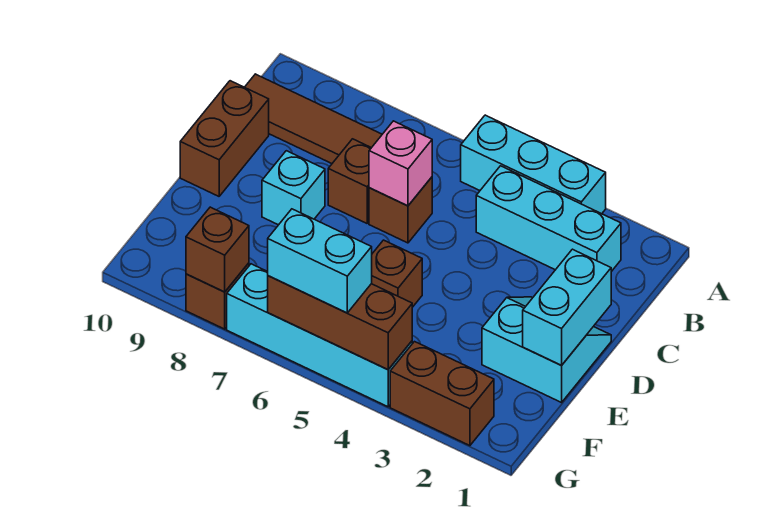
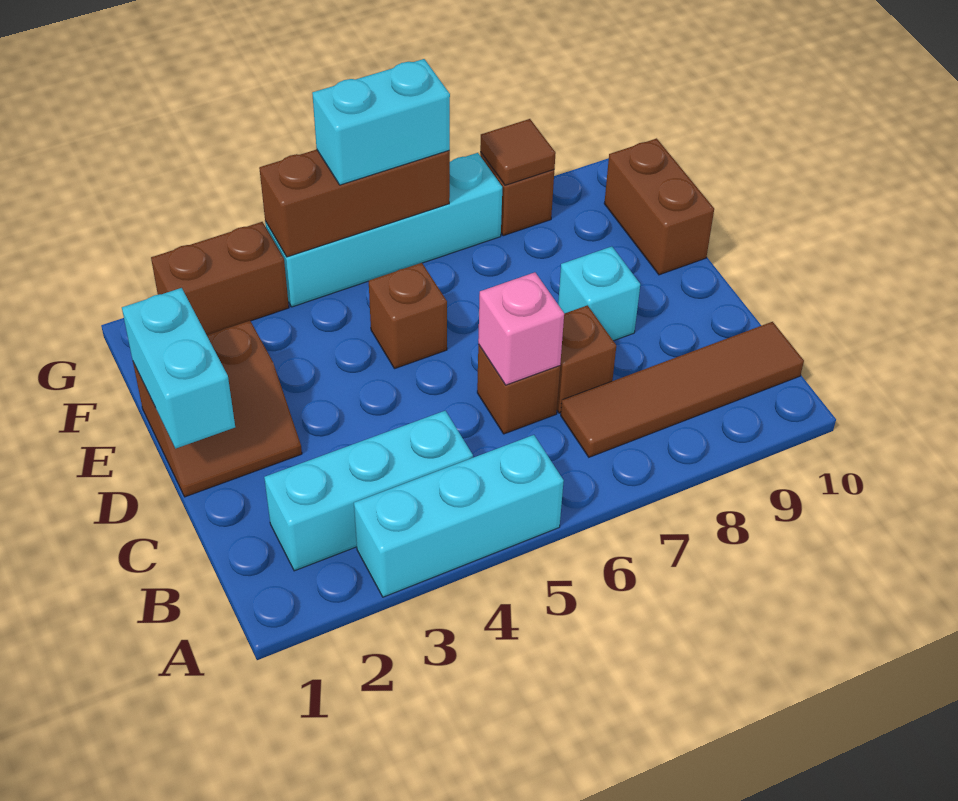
brown 1x2 brick [180,81,269,196] -> brown 1x2 brick moved to [604,138,714,275]
cyan 2x2 slope [482,297,611,403] -> brown 2x2 slope [133,321,302,497]
brown 1x1 brick [186,207,249,292] -> brown 1x1 tile [480,119,556,185]

